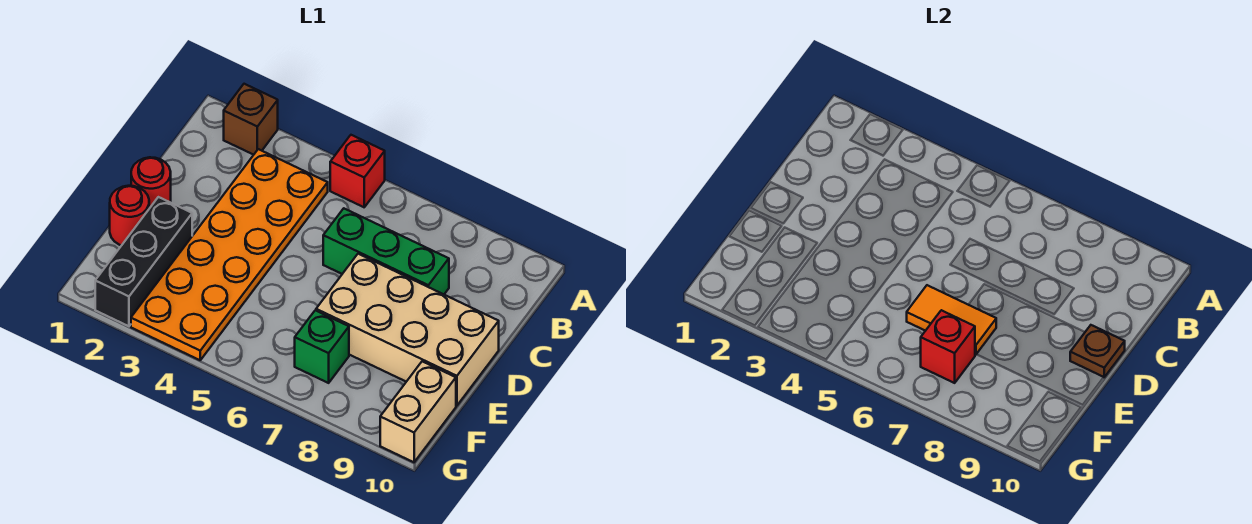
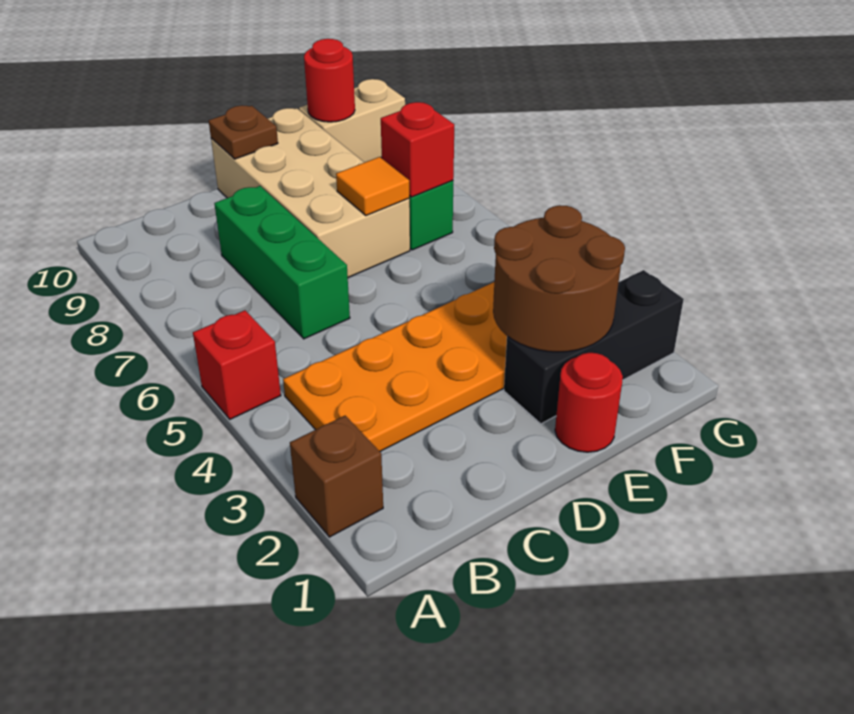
red 1x1 round brick [131,157,171,208] -> red 1x1 round brick moved to [304,39,355,122]
none -> brown 2x2 round brick [493,205,625,352]
orange 1x2 tile [907,285,996,355] -> orange 1x1 tile [336,157,409,215]

